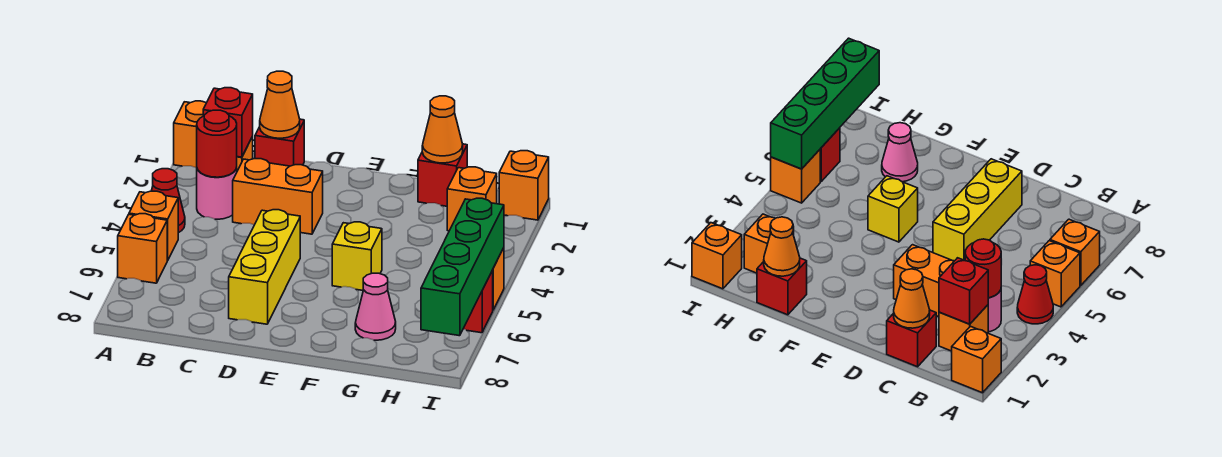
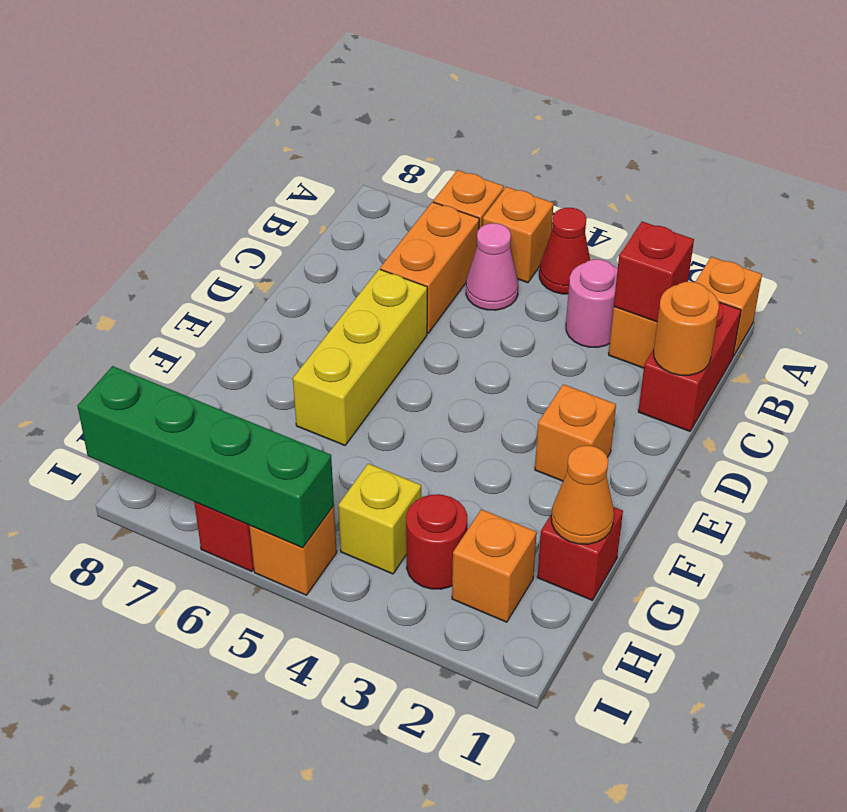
red 1x1 round brick [197,110,237,177] -> red 1x1 round brick moved to [406,494,467,589]
red 1x1 brick [255,119,304,166] -> red 1x2 brick [638,301,741,431]
orange 1x1 cone [260,71,300,138] -> orange 1x1 round brick [654,282,719,375]
orange 1x2 brick [233,159,323,234] -> orange 1x2 brick moved to [380,202,479,333]
yellow 1x3 brick [229,210,300,324] -> yellow 1x3 brick turned to [293,269,427,445]
yellow 1x1 brick [332,222,382,290] -> yellow 1x1 brick moved to [338,464,421,574]
pink 1x1 cone [355,273,396,340] -> pink 1x1 cone moved to [466,223,518,310]
orange 1x1 brick [499,151,549,220] -> orange 1x1 brick moved to [535,384,616,481]

